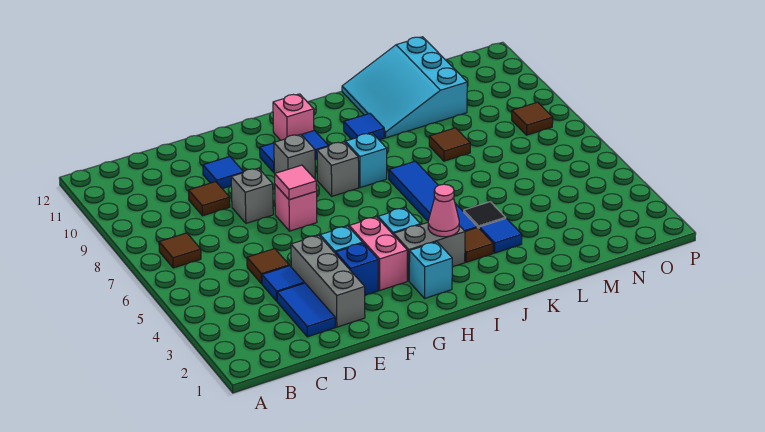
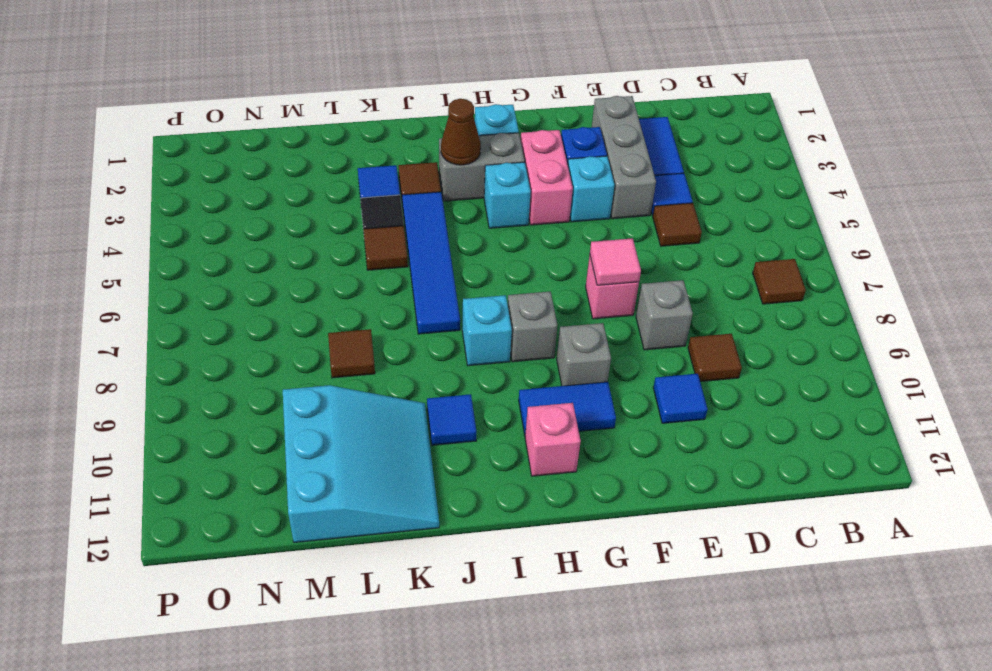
pink 1x1 cone [428,184,459,237] -> brown 1x1 cone [441,99,481,165]
brown 1x1 tile [512,102,553,135] -> brown 1x1 tile moved to [364,226,408,270]

